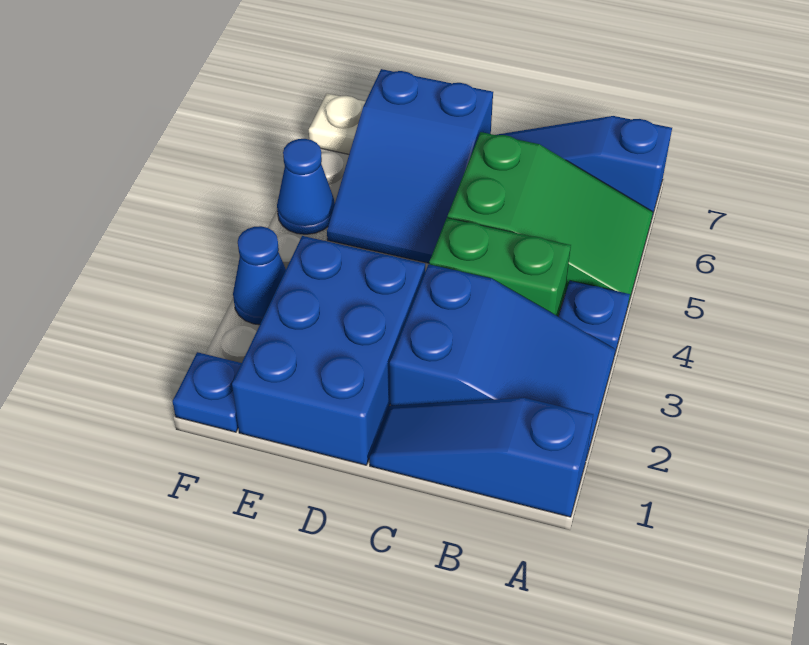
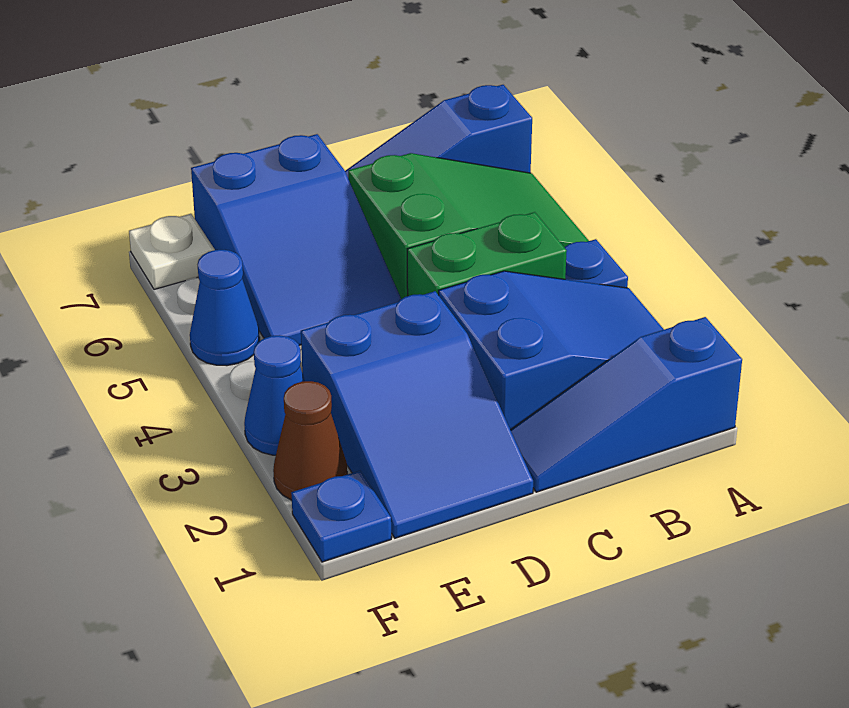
blue 2x3 brick [232,236,425,465] -> blue 2x3 slope [301,291,533,538]
none -> brown 1x1 cone [273,381,347,500]

